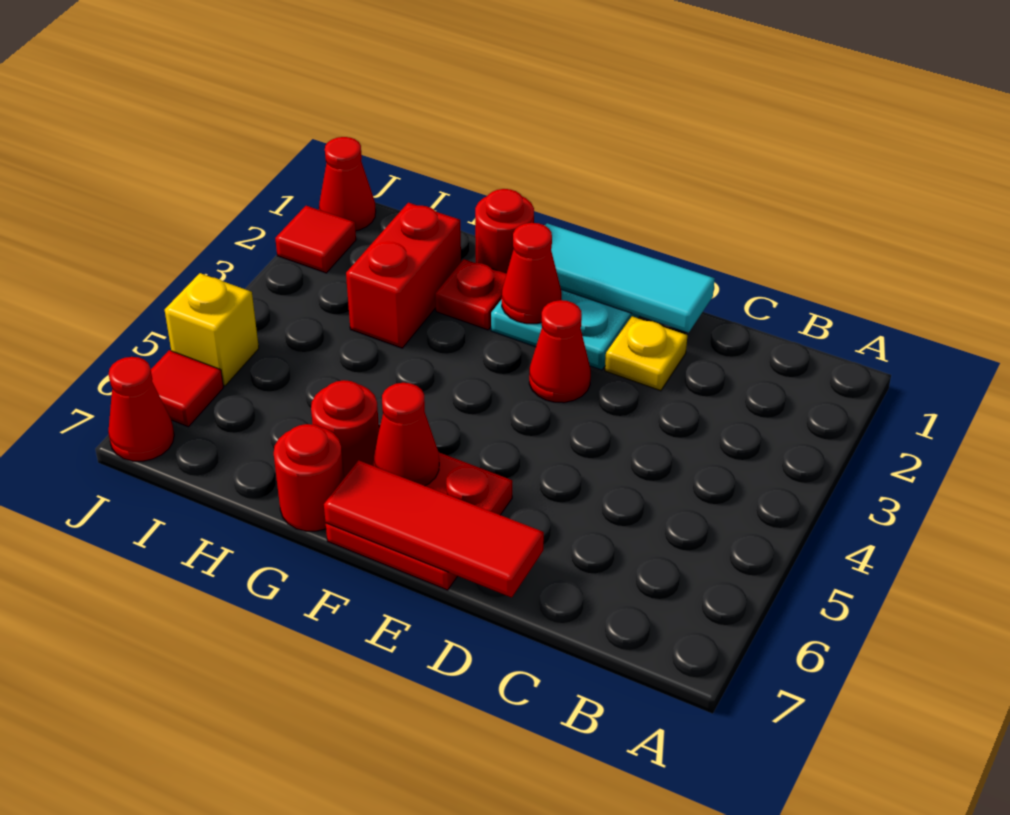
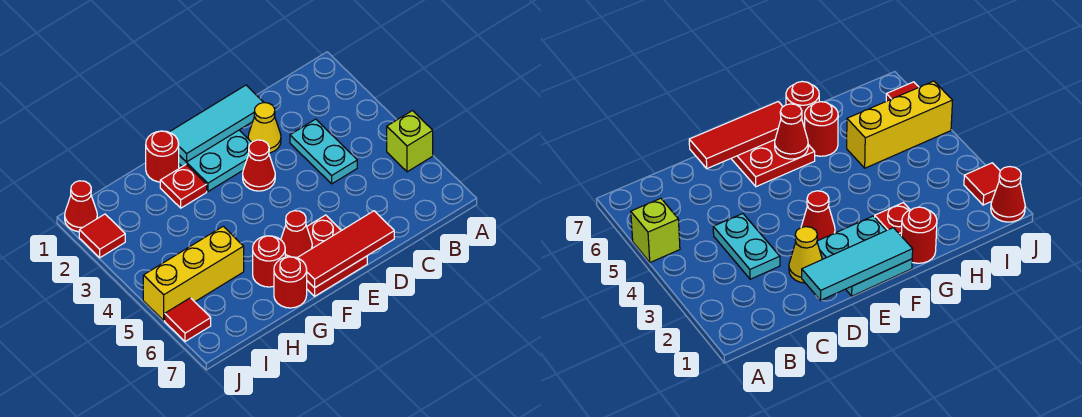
none -> lime 1x1 brick [387,111,433,172]
none -> cyan 1x2 plate [290,119,357,184]
yellow 1x1 plate [605,316,687,391] -> yellow 1x1 cone [248,103,281,153]
red 1x1 cone [502,223,562,324] -> none
red 1x2 brick [346,203,461,348] -> none
yellow 1x1 brick [165,273,259,386] -> yellow 1x3 brick [143,226,244,320]
red 1x1 cone [108,357,174,461] -> none

